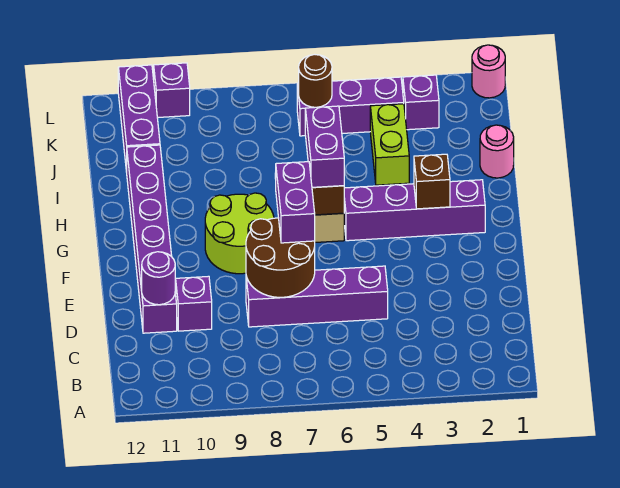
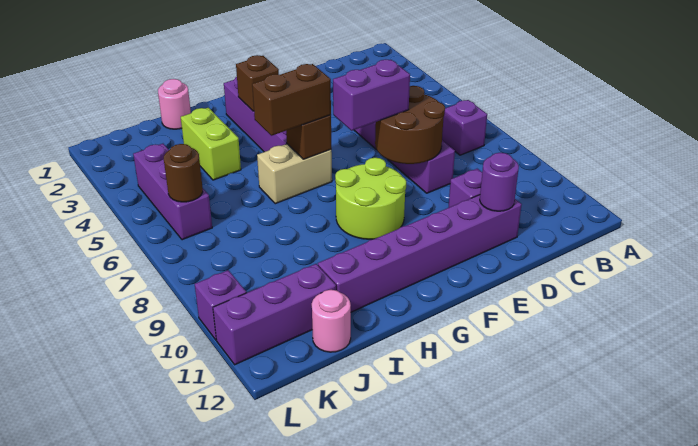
purple 1x2 brick [305,106,344,187] -> brown 1x2 brick [252,64,331,136]
lime 1x2 brick [370,104,409,185] -> lime 1x2 brick turned to [181,108,241,180]
purple 1x1 brick [403,75,439,130] -> purple 1x1 brick moved to [442,100,487,155]
pink 1x1 round brick [472,45,505,98] -> pink 1x1 round brick moved to [312,290,351,352]

